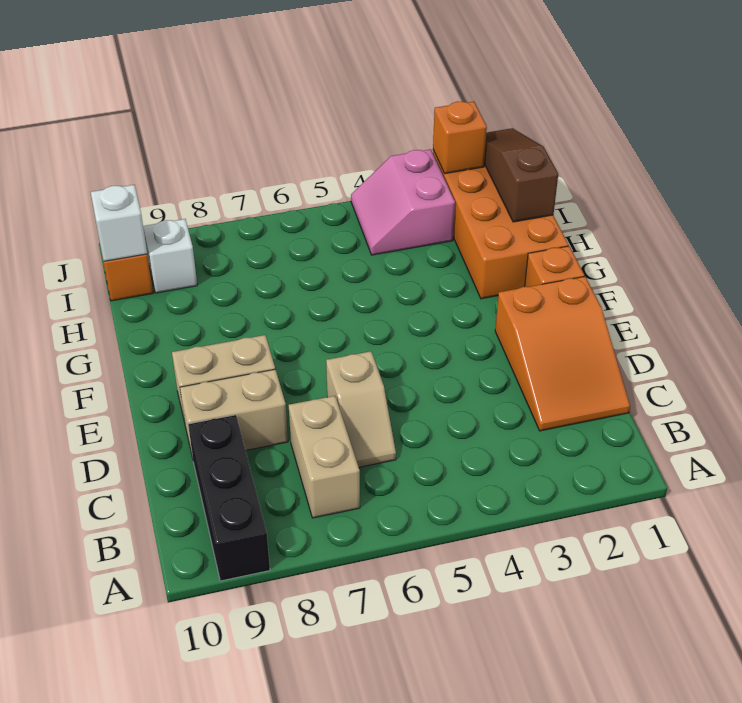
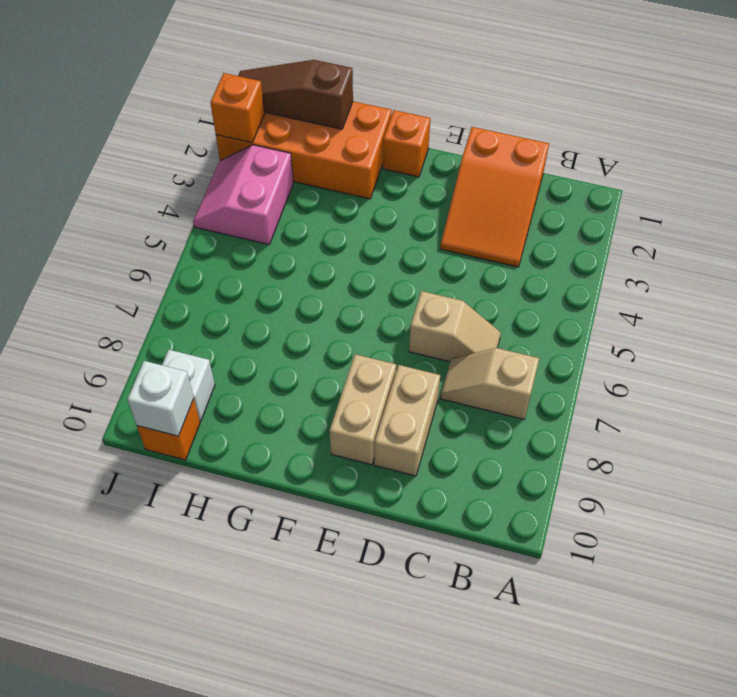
black 1x3 brick [188,415,270,581] -> none
tan 1x2 brick [289,396,360,518] -> tan 1x2 slope [440,348,539,419]
orange 2x3 slope [495,276,630,431] -> orange 2x3 slope turned to [440,127,549,267]
pink 2x2 slope [351,149,455,255] -> pink 2x2 slope turned to [193,145,293,245]

